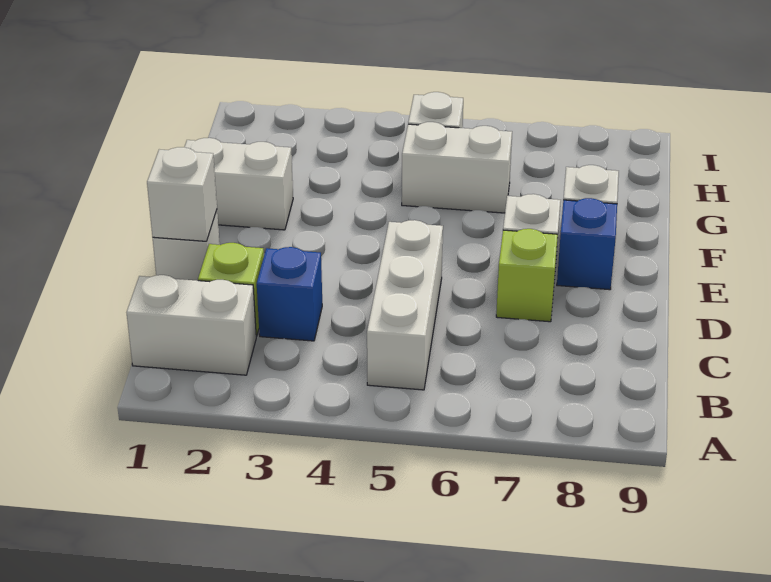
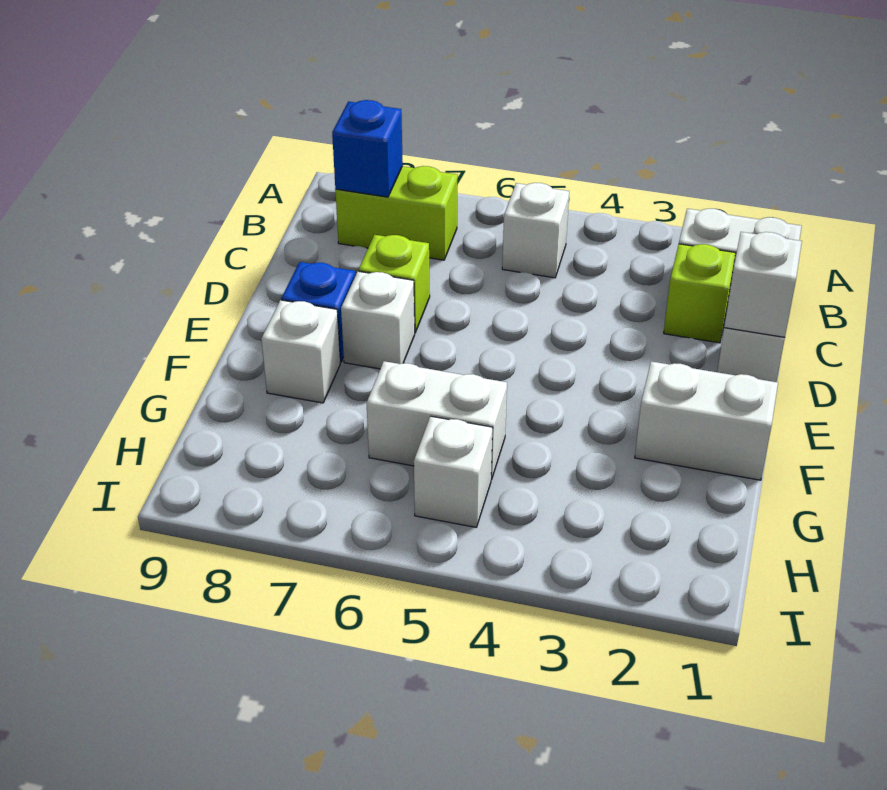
white 1x3 brick [367,220,443,390] -> white 1x1 brick [502,183,569,278]
none -> lime 1x2 brick [335,166,458,260]
blue 1x1 brick [257,247,322,341] -> blue 1x1 brick moved to [332,100,403,197]

